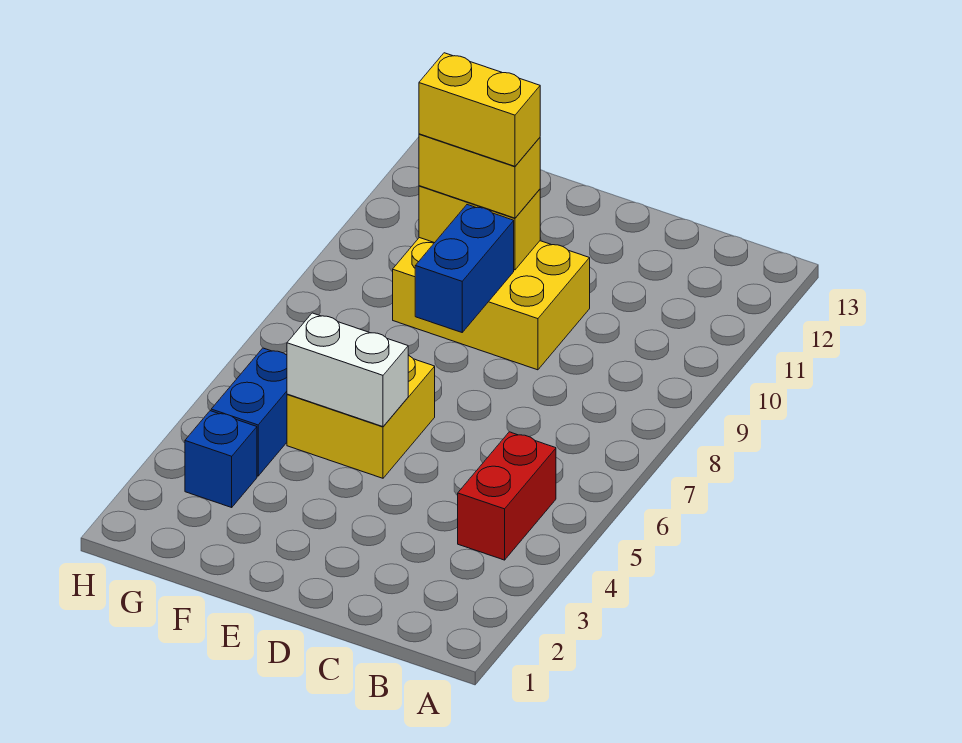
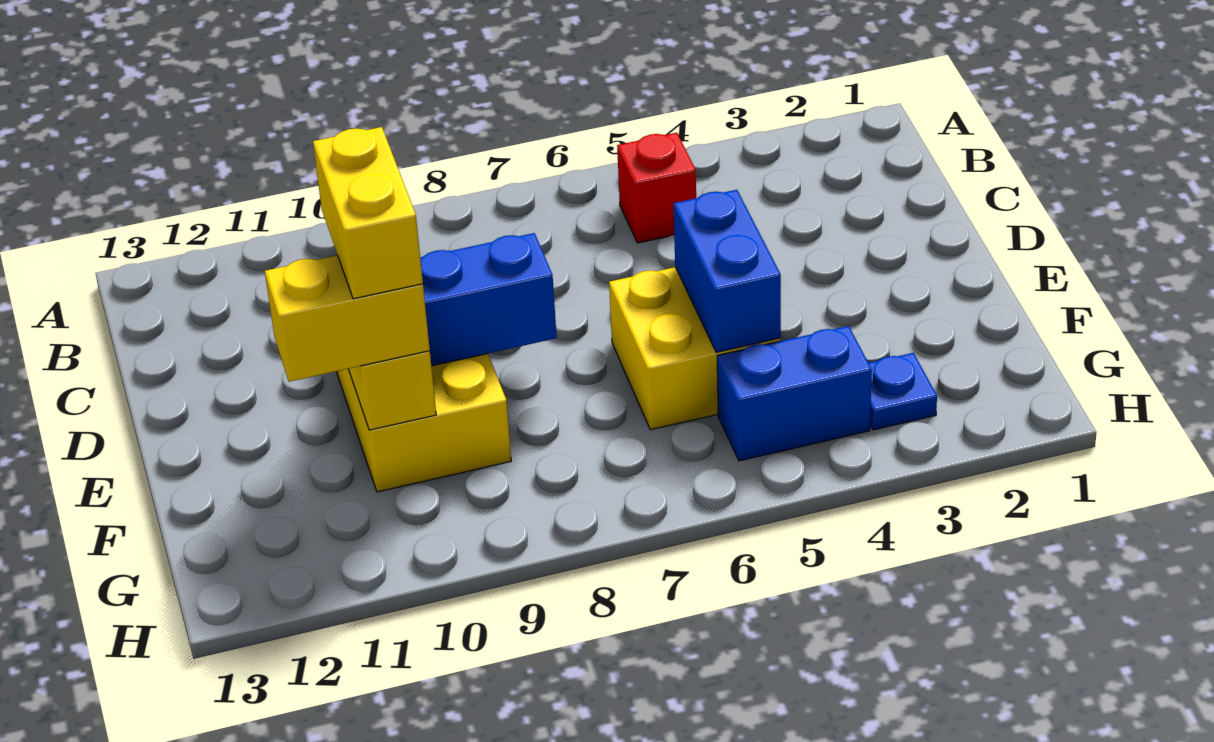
red 1x2 brick [458,432,556,560] -> red 1x1 brick [617,133,696,243]
white 1x2 brick [287,313,408,427] -> blue 1x2 brick [673,190,781,352]
yellow 1x2 brick [419,134,540,218] -> yellow 1x2 brick turned to [265,255,430,382]
blue 1x1 brick [185,411,257,507] -> blue 1x1 plate [869,353,937,430]

